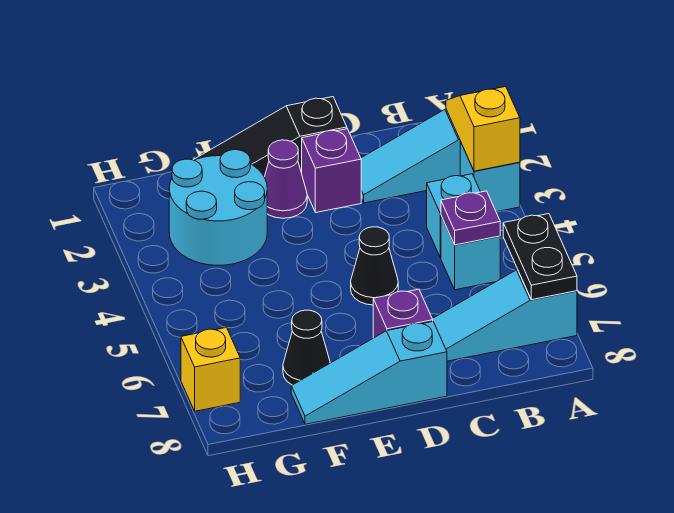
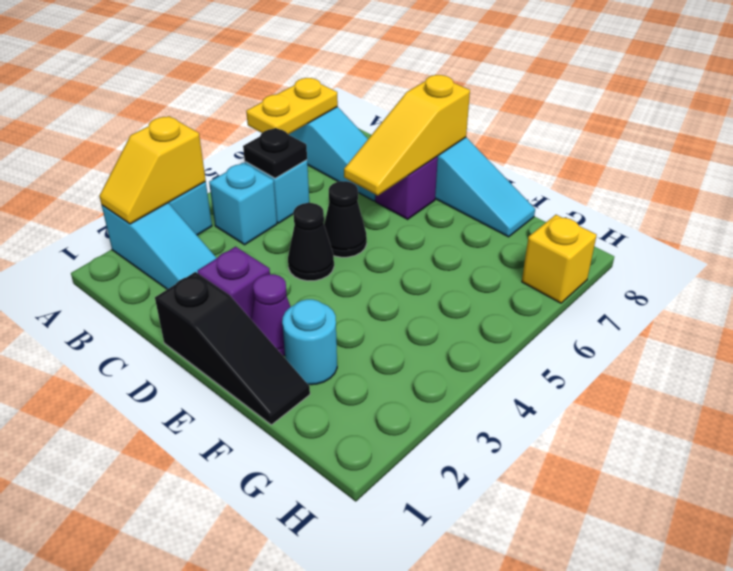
black 1x2 plate [503,214,577,300] -> yellow 1x2 plate [246,78,338,134]
purple 1x1 plate [441,191,500,245] -> black 1x1 plate [243,128,307,178]
none -> yellow 1x3 slope [344,75,470,195]
cyan 2x2 round brick [169,150,267,265] -> cyan 1x1 round brick [282,299,337,385]
black 1x1 cone [283,310,330,385] -> black 1x1 cone moved to [288,203,334,281]

